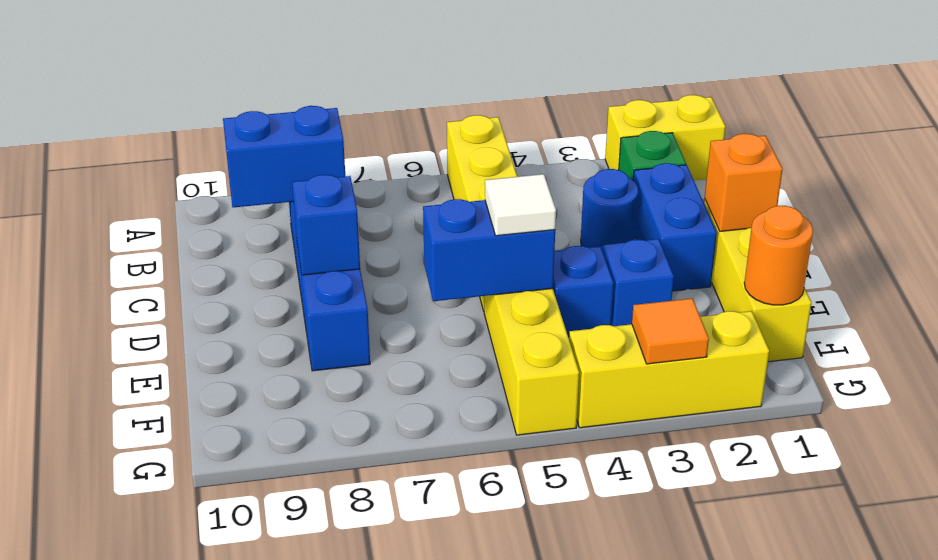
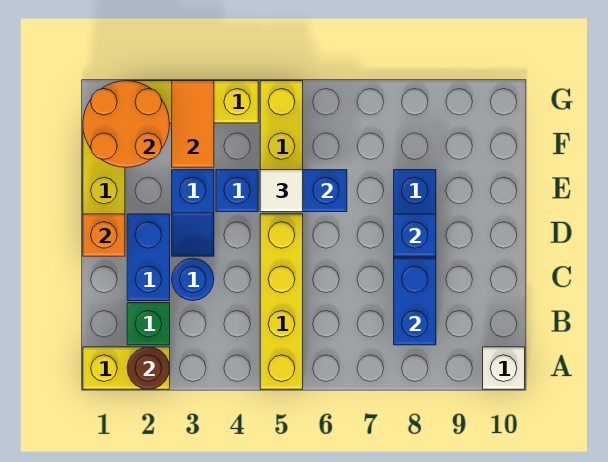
none -> brown 1x1 round brick [127,347,170,389]
none -> white 1x1 brick [483,347,525,389]
blue 1x2 brick [223,106,345,208] -> blue 1x2 brick turned to [394,258,436,345]
orange 1x1 round brick [744,206,813,305] -> orange 2x2 round brick [83,81,170,167]
orange 1x1 tile [632,299,709,364] -> orange 1x2 tile [172,81,214,167]

